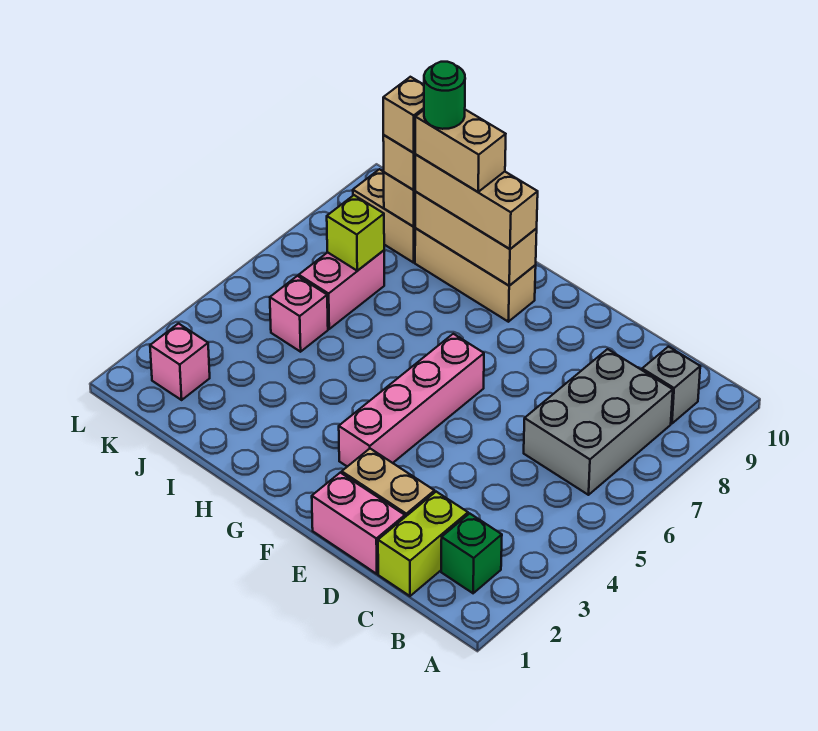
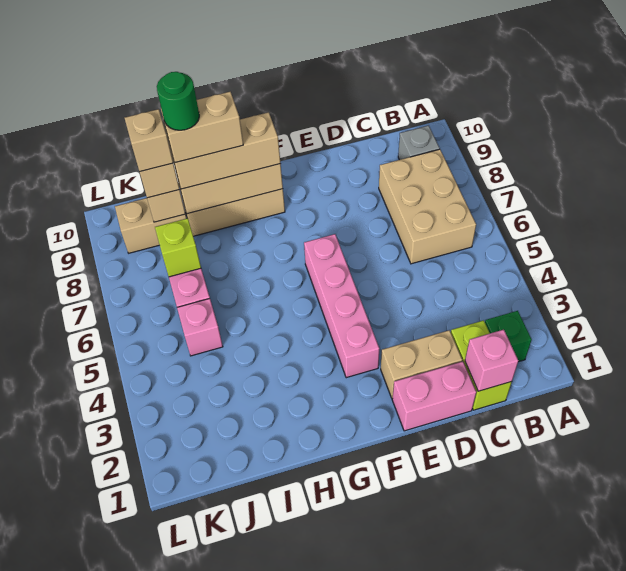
grey 2x3 brick [524,349,673,495] -> tan 2x3 brick [379,149,476,264]
pink 1x1 brick [150,324,210,400] -> pink 1x1 brick moved to [465,330,518,391]

